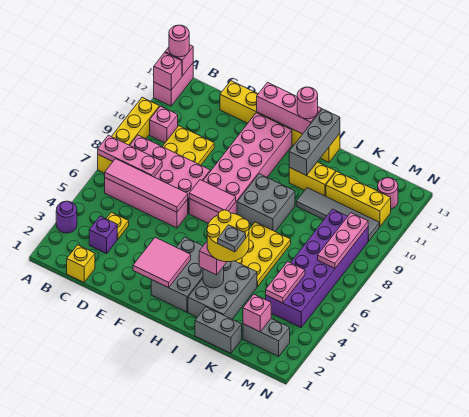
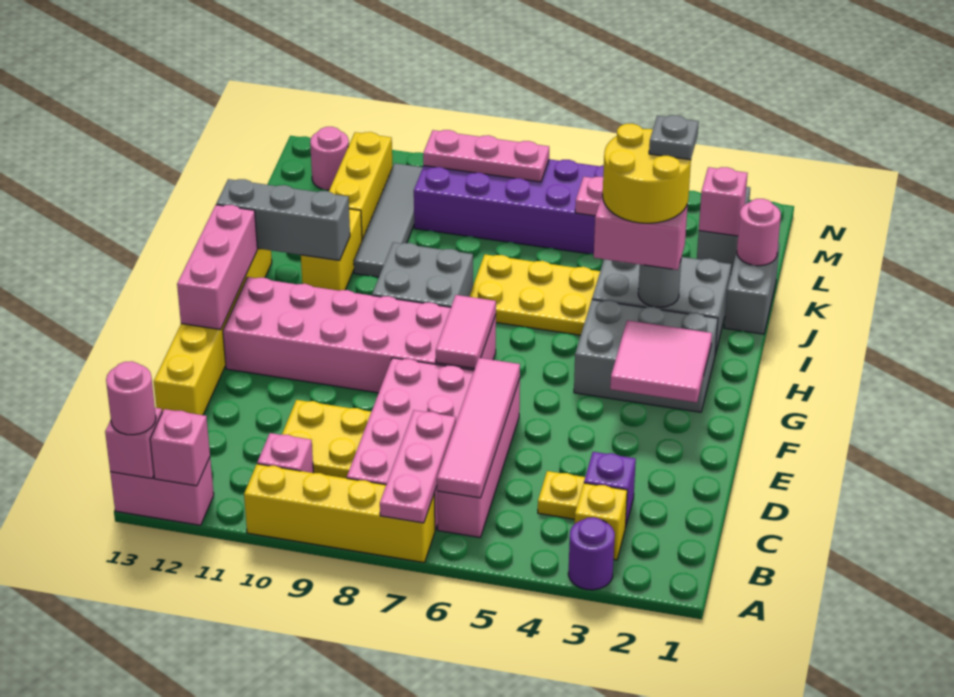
yellow 1x1 brick [67,245,95,283] -> yellow 1x1 brick moved to [575,483,627,560]
pink 1x1 round brick [297,87,318,119] -> pink 1x1 round brick moved to [737,199,781,266]

